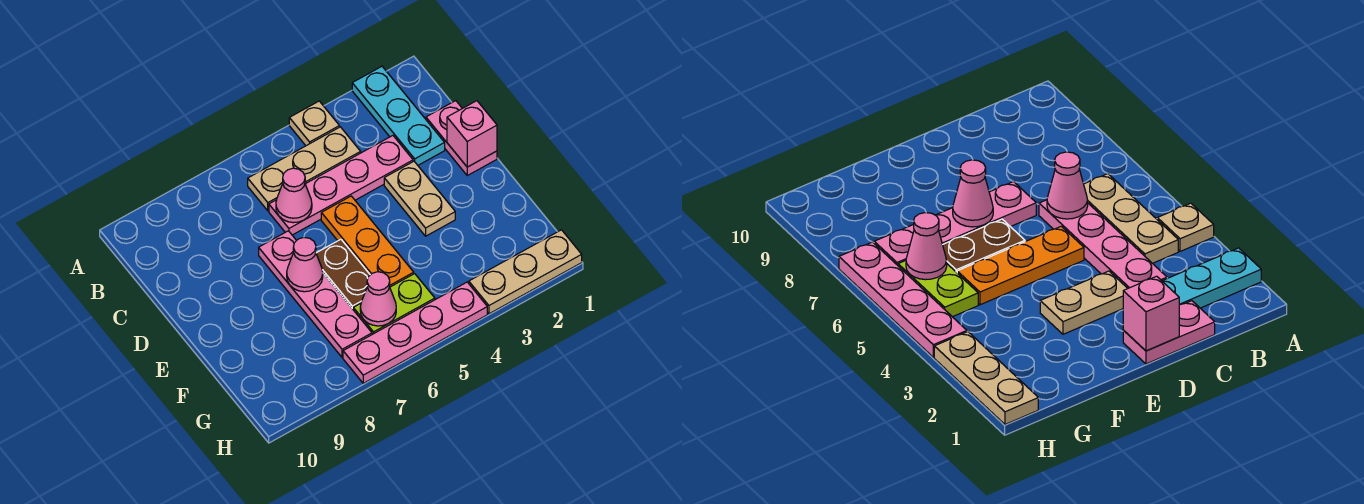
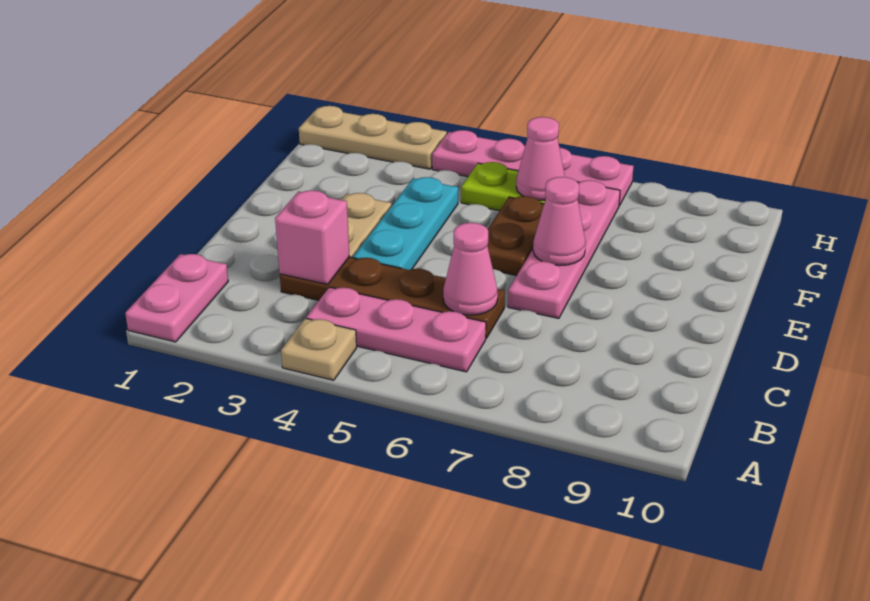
cyan 1x3 plate [352,66,445,165] -> cyan 1x3 plate moved to [353,177,458,270]
tan 1x3 plate [248,127,361,211] -> pink 1x3 plate [306,287,486,372]
pink 1x2 plate [426,101,497,175] -> pink 1x2 plate moved to [125,254,228,342]
pink 1x4 plate [269,136,413,235] -> brown 1x4 plate [280,257,505,338]
pink 1x1 brick [447,101,497,167] -> pink 1x1 brick moved to [275,190,350,284]
orange 1x3 plate [321,196,414,287] -> none

